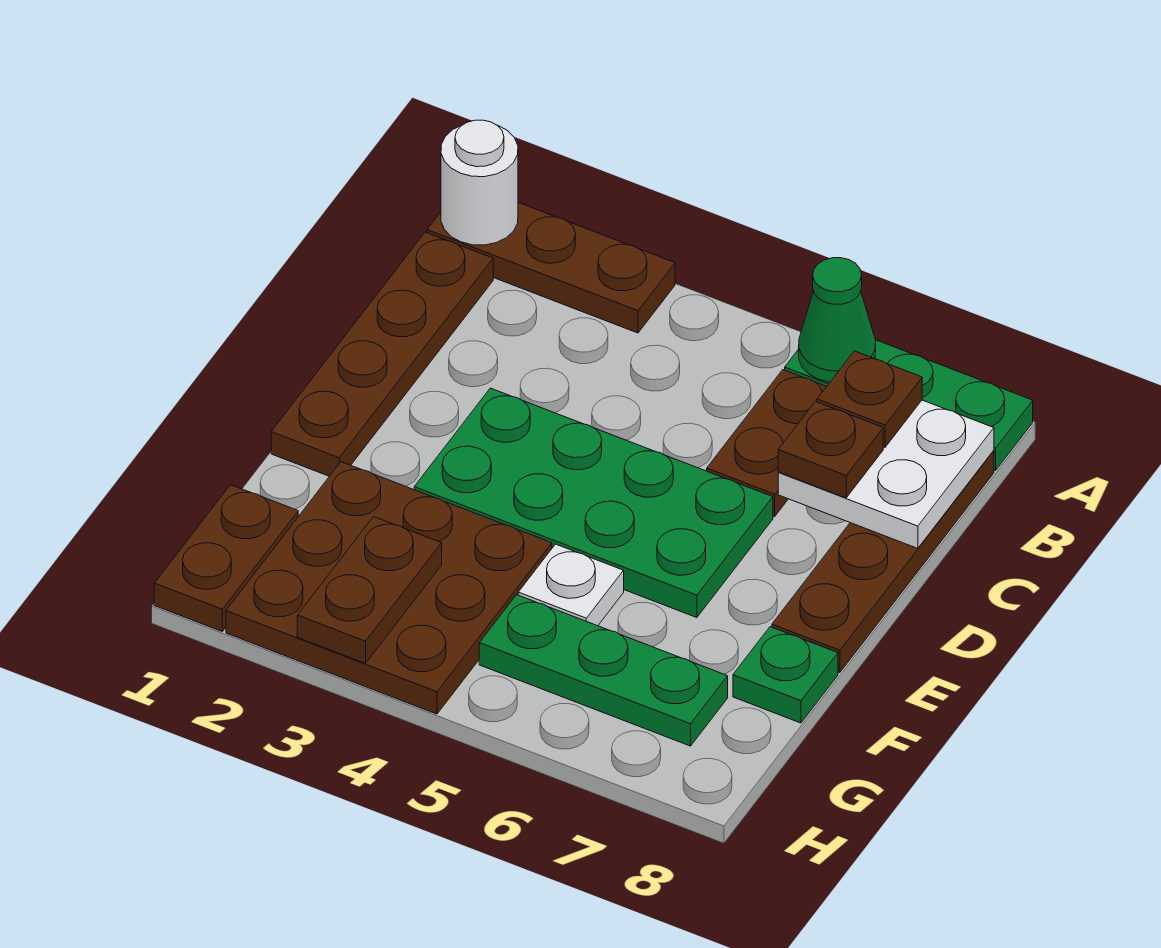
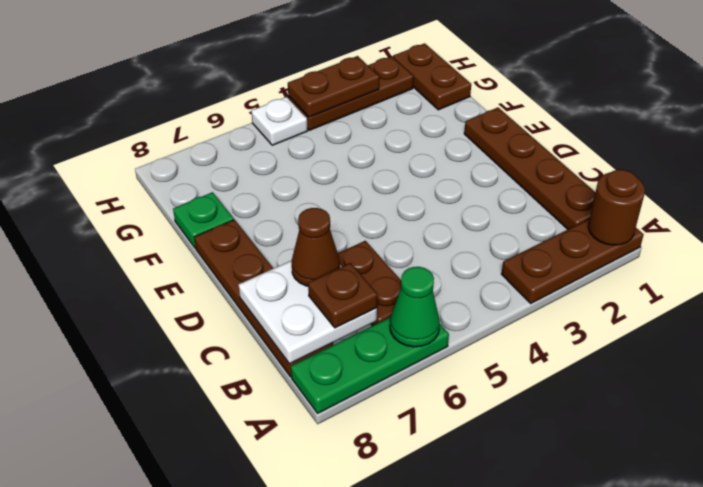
white 1x1 round brick [441,120,518,245] -> brown 1x1 round brick [588,170,645,245]
brown 1x1 plate [778,402,883,498] -> brown 1x1 cone [291,208,340,286]
green 2x4 plate [414,388,773,618] -> none
brown 3x3 plate [226,462,552,714] -> brown 1x3 plate [288,56,413,130]
white 1x1 plate [518,544,624,626] -> white 1x1 plate moved to [251,97,308,145]
brown 1x2 plate [297,517,442,664] -> brown 1x2 plate turned to [288,56,379,117]
green 1x3 plate [479,595,728,746] -> none

